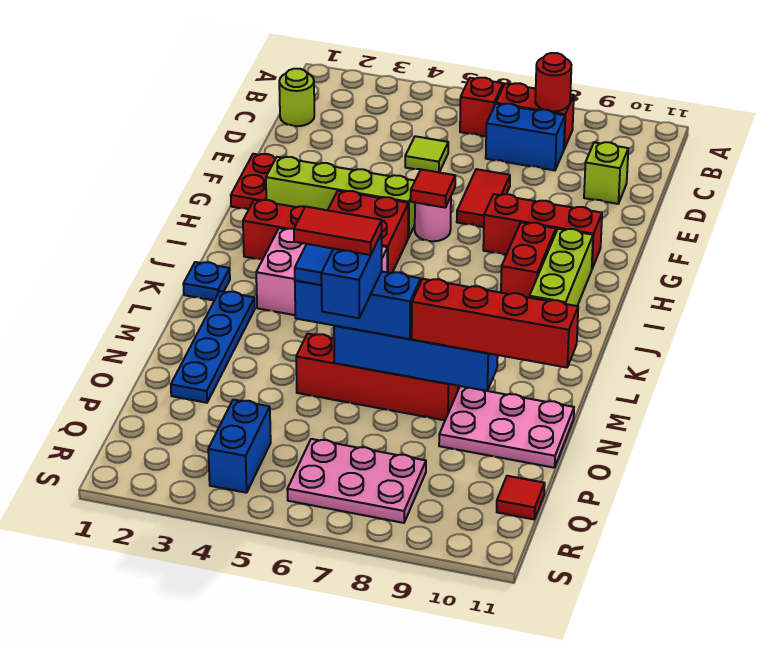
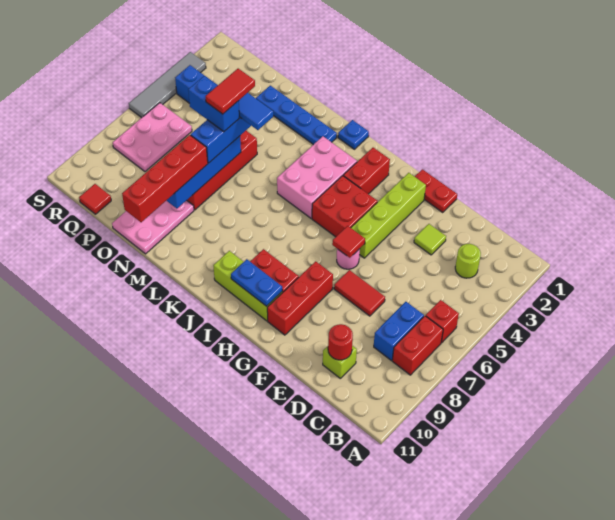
red 1x1 round brick [535,53,571,111] -> red 1x1 round brick moved to [328,324,353,360]
lime 1x1 round brick [279,69,314,126] -> lime 1x1 round brick moved to [455,244,481,278]
lime 1x1 tile [405,136,448,172] -> lime 1x1 tile moved to [414,224,446,255]
none -> blue 1x2 plate [231,259,282,306]
none -> grey 1x4 tile [129,52,206,118]

